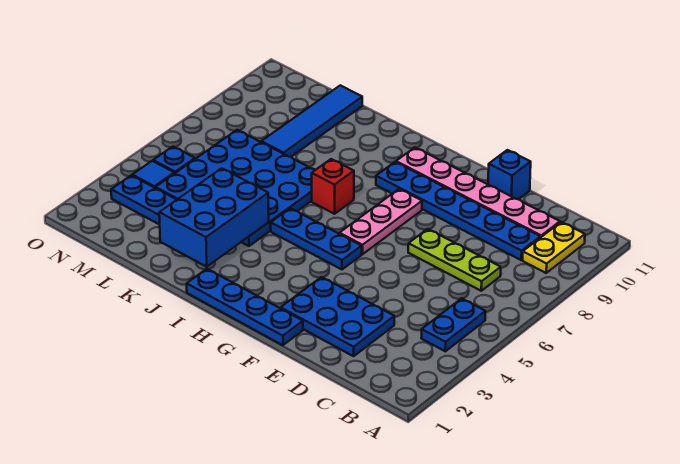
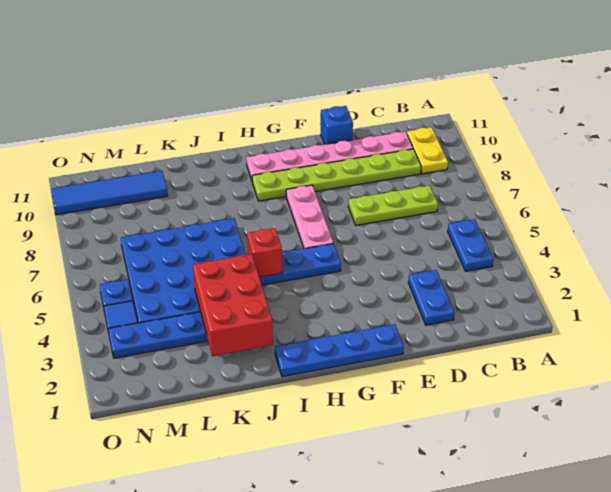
blue 1x6 plate [376,162,540,260] -> lime 1x6 plate [252,149,421,201]
blue 2x3 plate [281,277,394,356] -> blue 1x2 plate [408,270,455,325]
red 1x1 brick [312,159,354,214] -> red 1x1 brick moved to [247,228,282,277]
blue 2x3 brick [159,168,269,267] -> red 2x3 brick [193,254,273,356]
blue 1x4 tile [261,85,362,157] -> blue 1x4 tile turned to [51,171,168,215]

